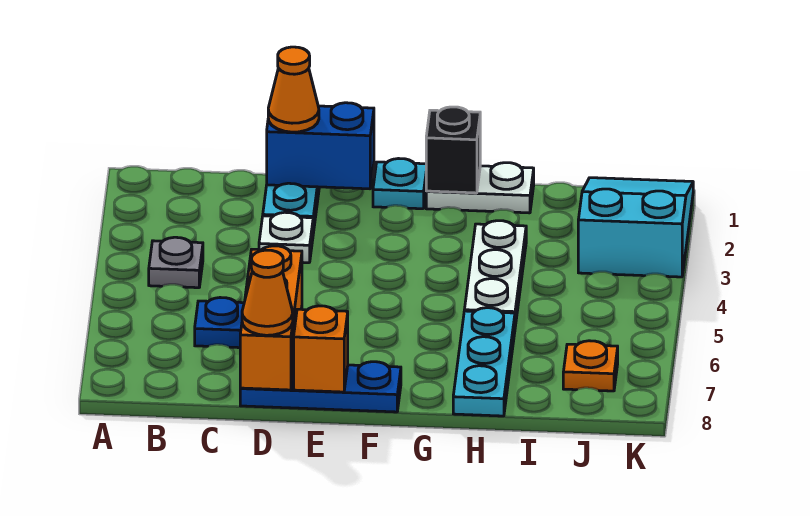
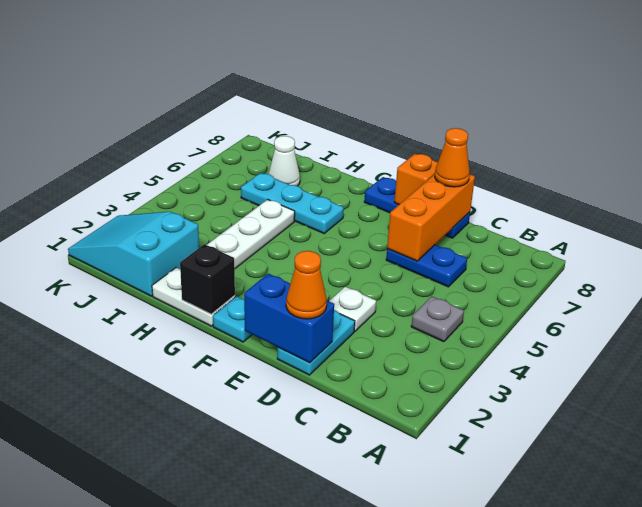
cyan 1x3 plate [453,308,515,416] -> cyan 1x3 plate turned to [241,173,344,233]
none -> white 1x1 cone [269,136,300,186]
cyan 2x3 slope [578,178,693,277] -> cyan 2x3 slope turned to [68,212,199,296]
orange 1x1 plate [563,341,618,391] -> none

